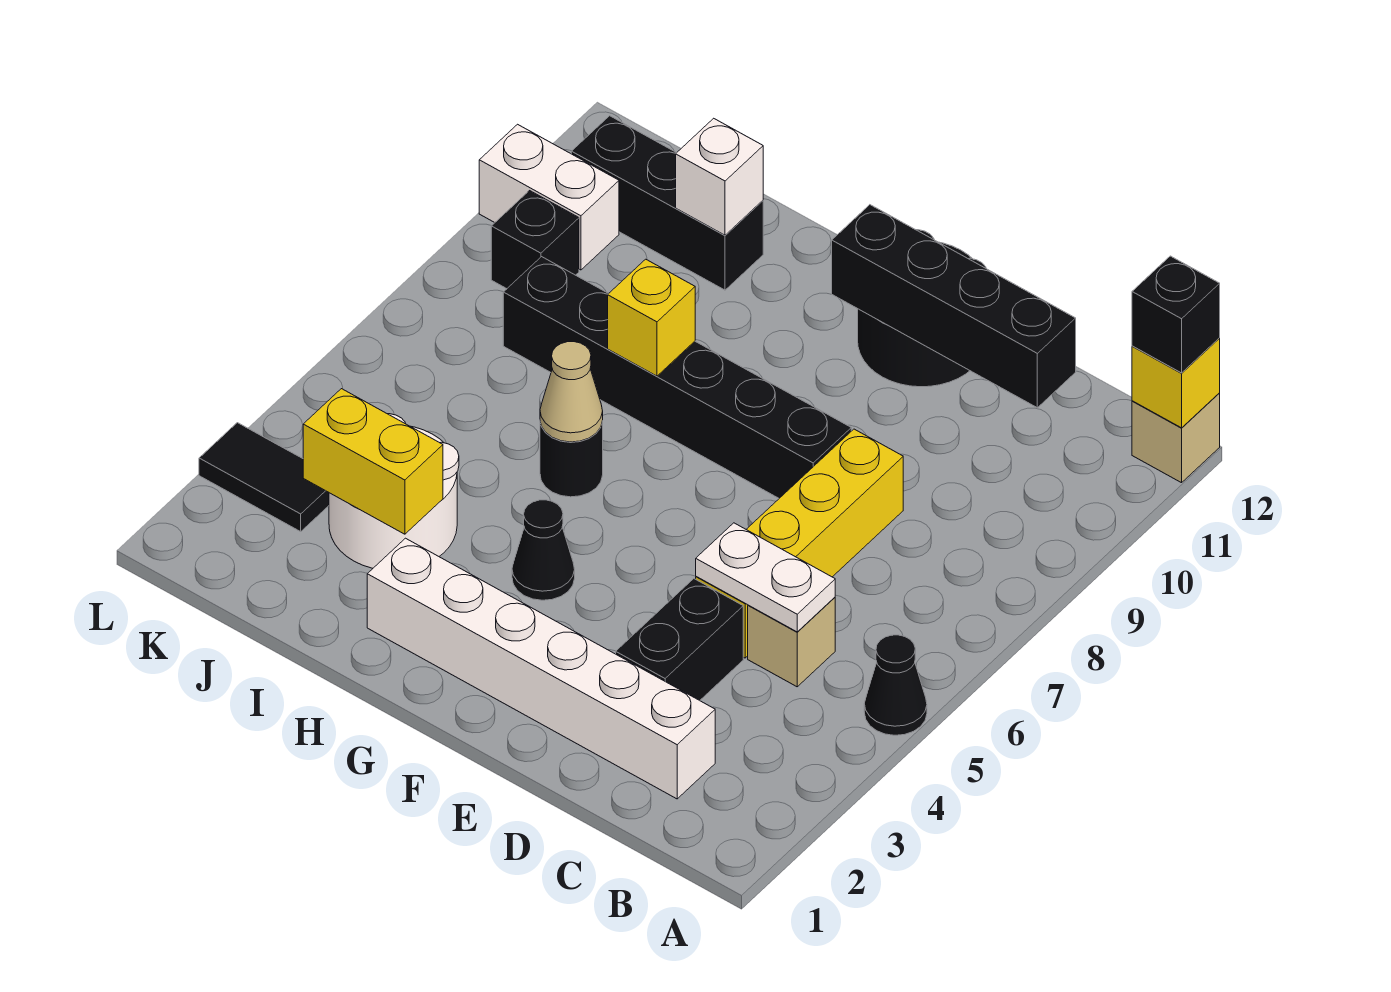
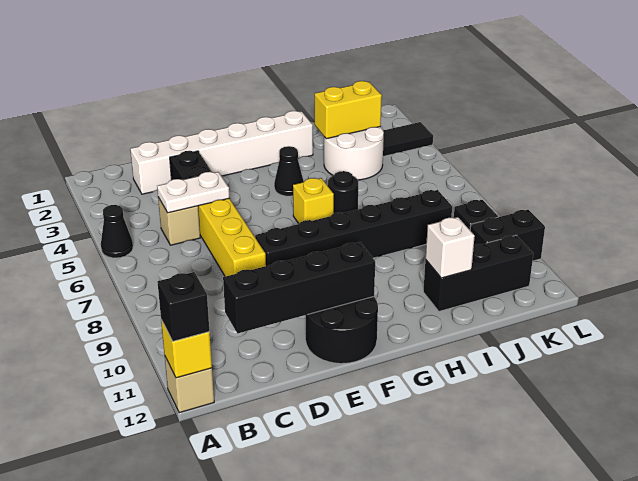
tan 1x1 cone [540,342,603,442] -> none
yellow 1x1 brick [608,259,695,376] -> yellow 1x1 brick moved to [293,178,334,224]
white 1x2 brick [479,124,619,270] -> black 1x2 brick [470,210,545,261]

